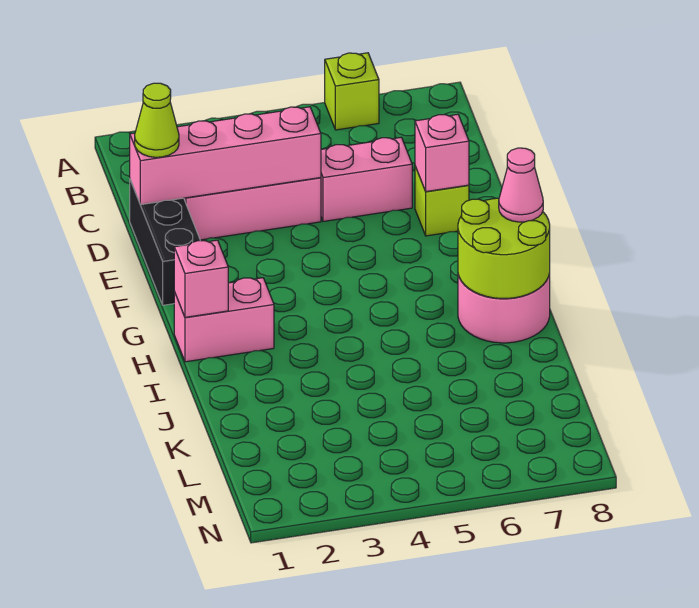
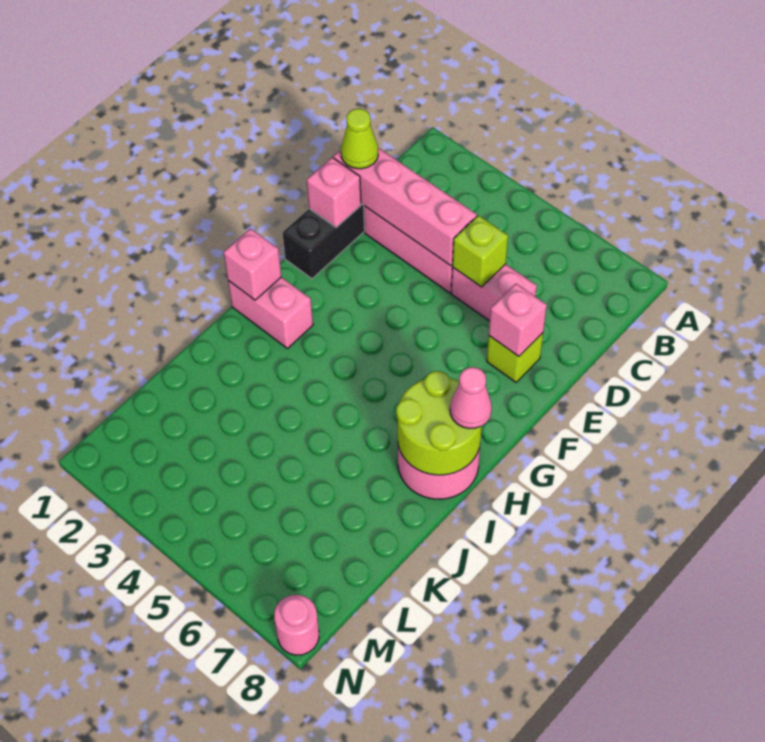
lime 1x1 brick [325,53,379,130] -> lime 1x1 brick moved to [453,215,508,287]
none -> pink 1x1 brick [307,157,361,227]
none -> pink 1x1 round brick [274,595,319,655]

